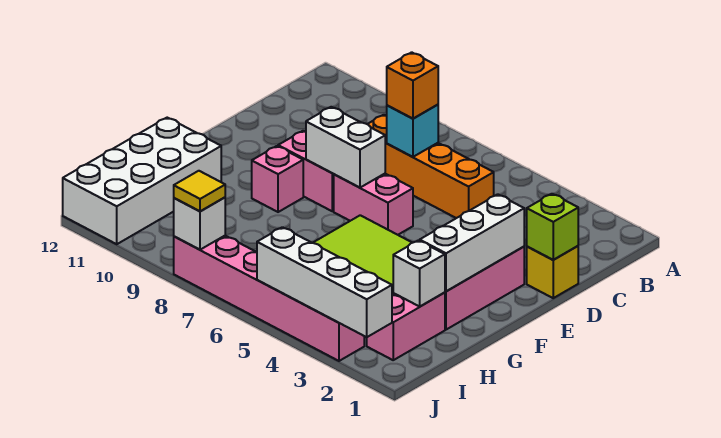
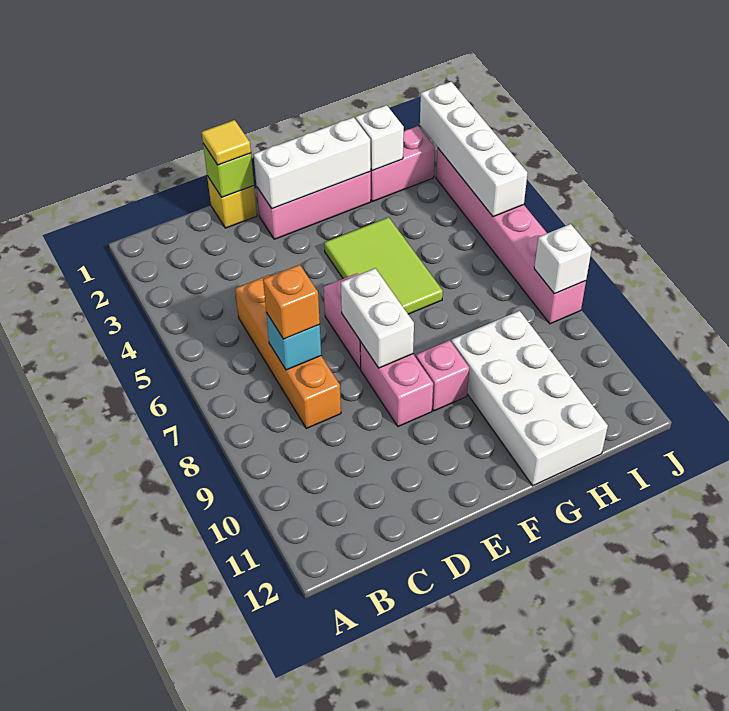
white 2x4 brick [63,118,221,244] -> white 2x4 brick turned to [451,311,608,486]
yellow 1x1 tile [174,171,225,211] -> yellow 1x1 tile moved to [202,120,251,165]

